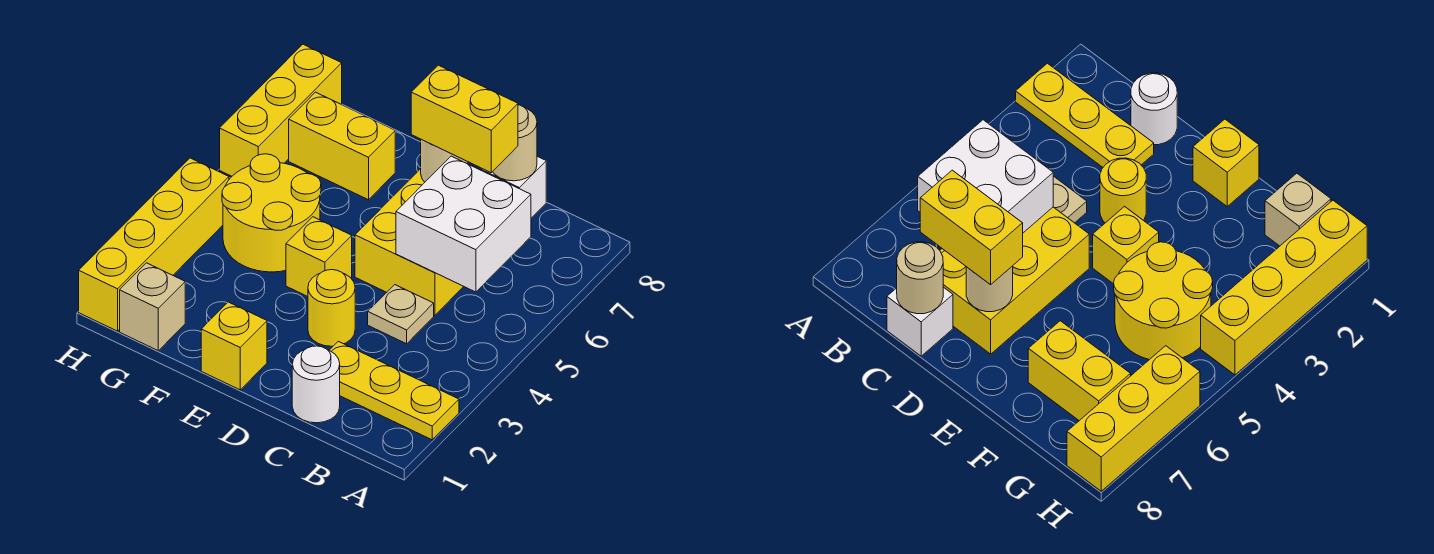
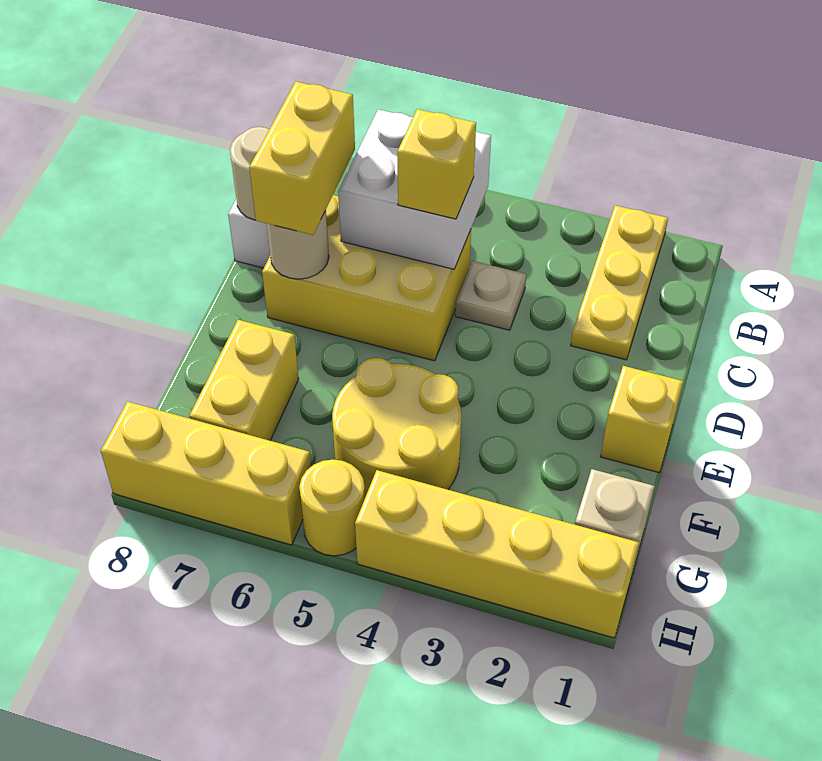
white 1x1 round brick [292,346,340,423] -> none
yellow 1x1 round brick [308,270,355,346] -> yellow 1x1 round brick moved to [299,459,365,556]
yellow 1x1 brick [286,217,352,296] -> yellow 1x1 brick moved to [398,109,476,219]

